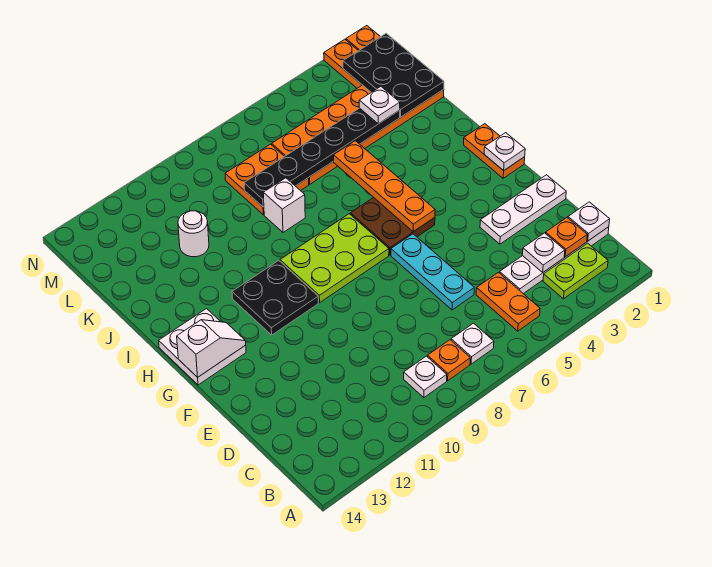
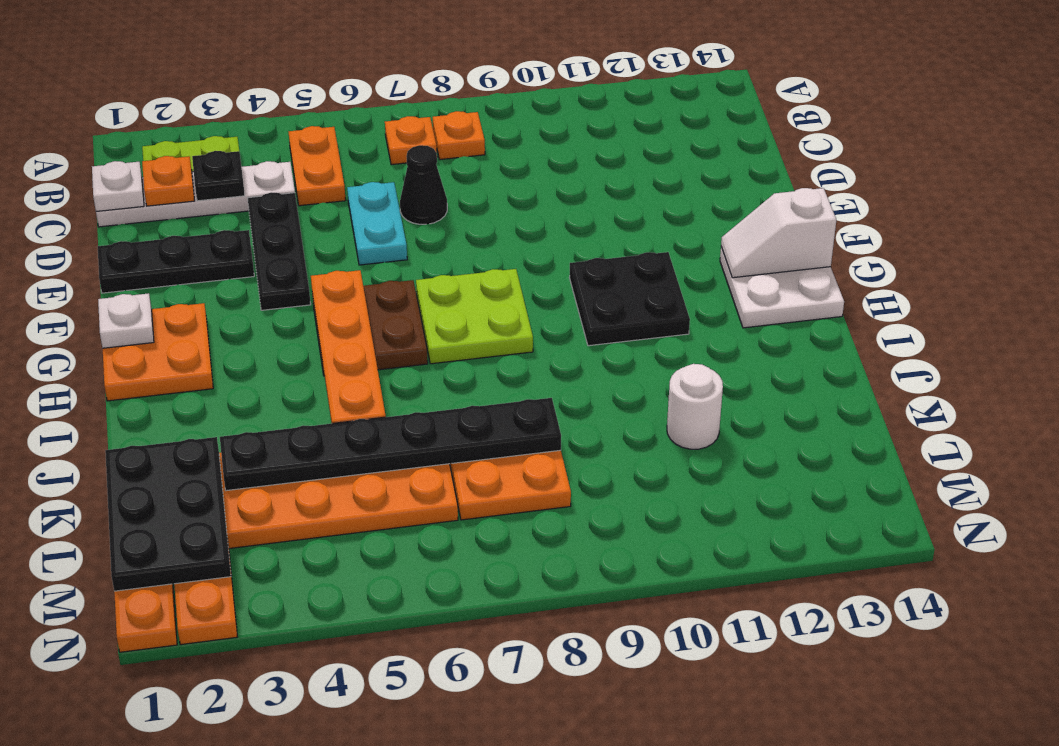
white 1x1 plate [451,323,494,364] -> orange 1x1 plate [385,116,437,165]
white 1x1 plate [404,356,447,398] -> none
white 1x1 plate [522,233,565,272] -> black 1x1 plate [192,151,245,201]
none -> black 1x3 plate [248,192,311,310]
cyan 1x3 plate [391,234,474,310] -> cyan 1x2 plate [347,182,407,265]
none -> black 1x1 cone [400,145,447,224]
white 1x3 plate [480,175,566,244] -> black 1x3 plate [98,230,254,293]
orange 1x2 plate [464,124,525,178] -> orange 2x2 plate [103,303,213,401]
lime 2x3 plate [280,214,389,303] -> lime 2x2 plate [416,269,533,364]
white 1x1 brick [263,178,305,232] -> none
white 1x1 plate [359,87,400,124] -> none

